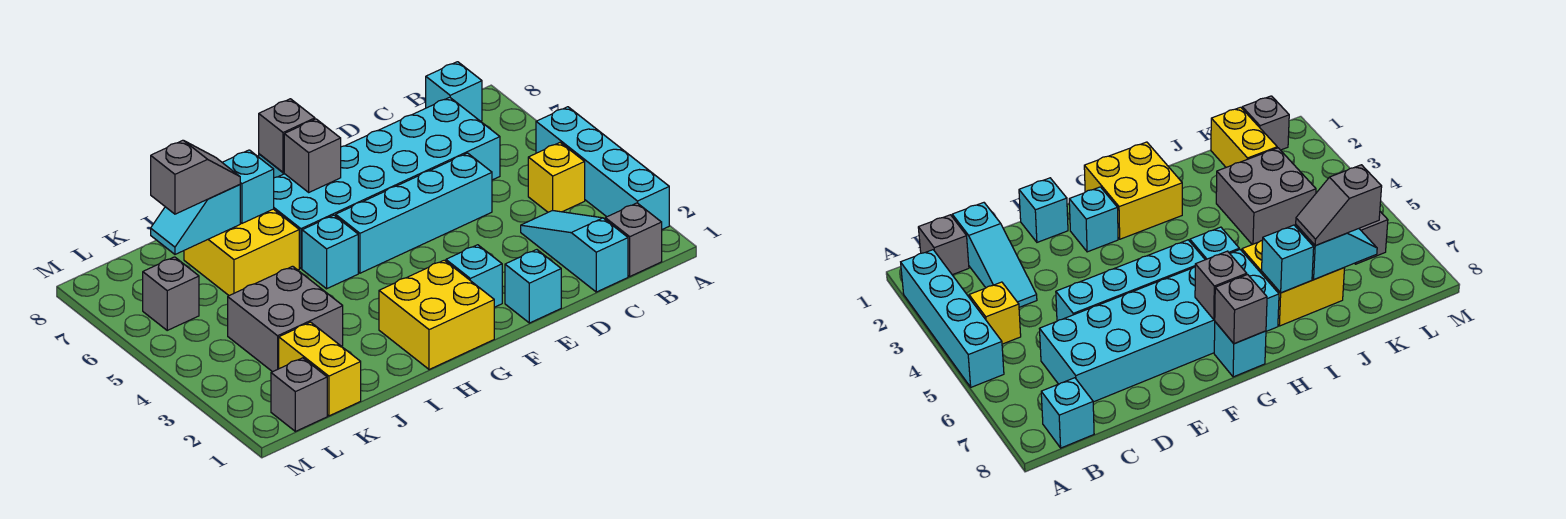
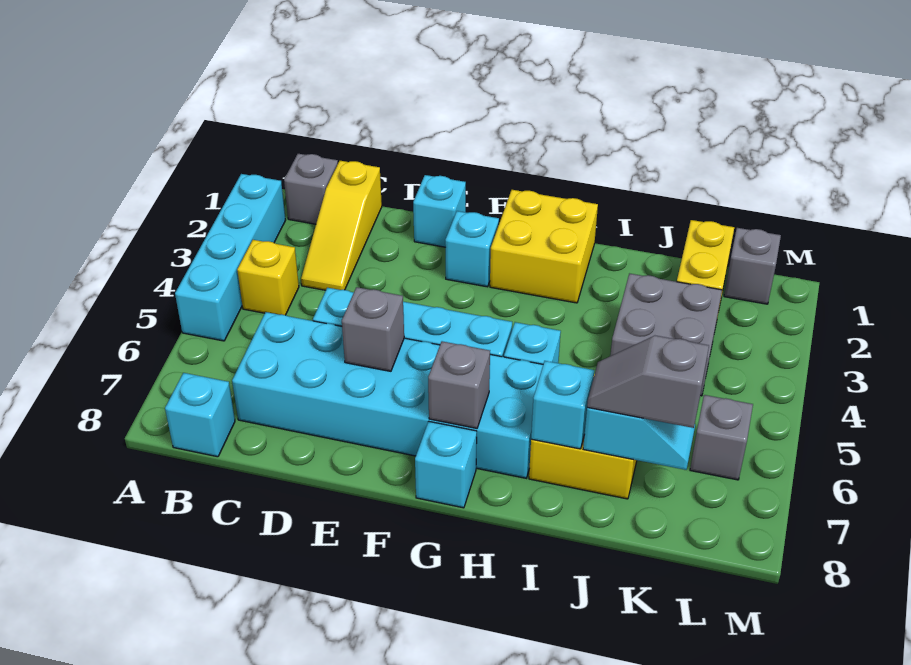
cyan 1x3 slope [521,210,628,292] -> yellow 1x3 slope [301,161,382,290]
grey 1x1 brick [259,99,315,172] -> grey 1x1 brick moved to [342,287,404,371]

